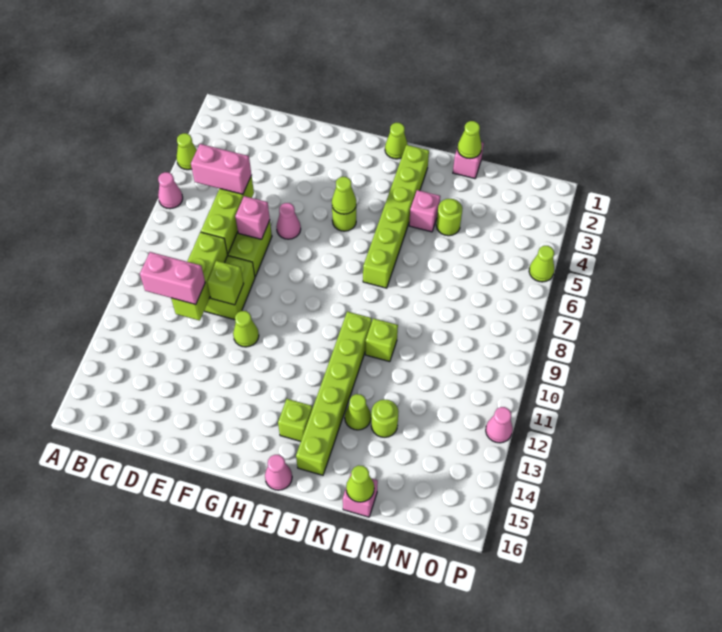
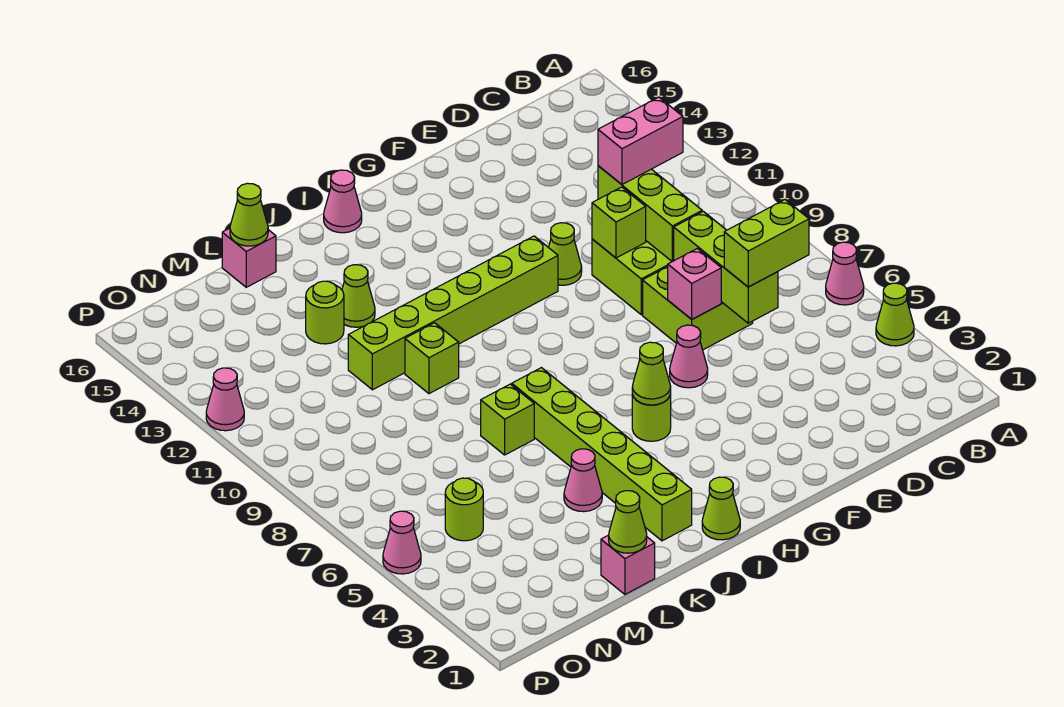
pink 1x2 brick [191,144,251,194] -> lime 1x2 brick [724,200,809,287]
lime 1x1 brick [278,399,312,441] -> lime 1x1 brick moved to [481,384,534,455]
lime 1x6 brick [296,311,372,475] -> lime 1x6 brick turned to [348,236,558,390]
pink 1x1 brick [409,190,440,232] -> pink 1x1 cone [564,449,602,512]
lime 1x1 round brick [436,199,462,236] -> lime 1x1 round brick moved to [445,478,483,541]
lime 1x1 cone [529,246,554,282] -> pink 1x1 cone [383,511,421,574]

